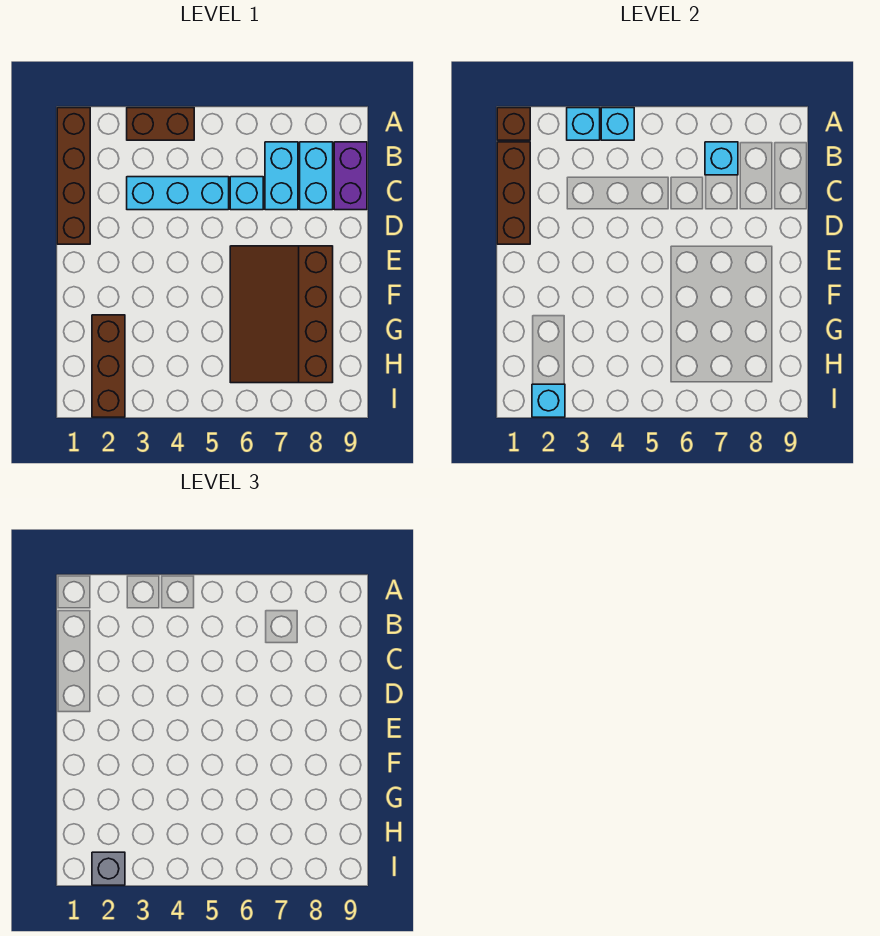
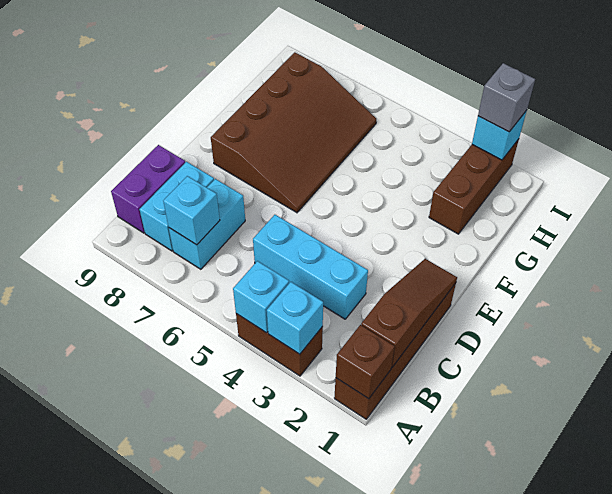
brown 1x3 brick [497,142,530,244] -> brown 1x3 slope [361,259,457,367]
cyan 1x1 brick [230,177,263,210] -> none

